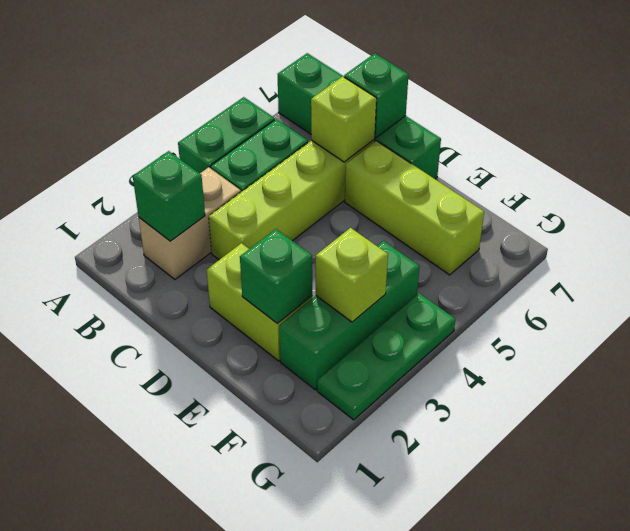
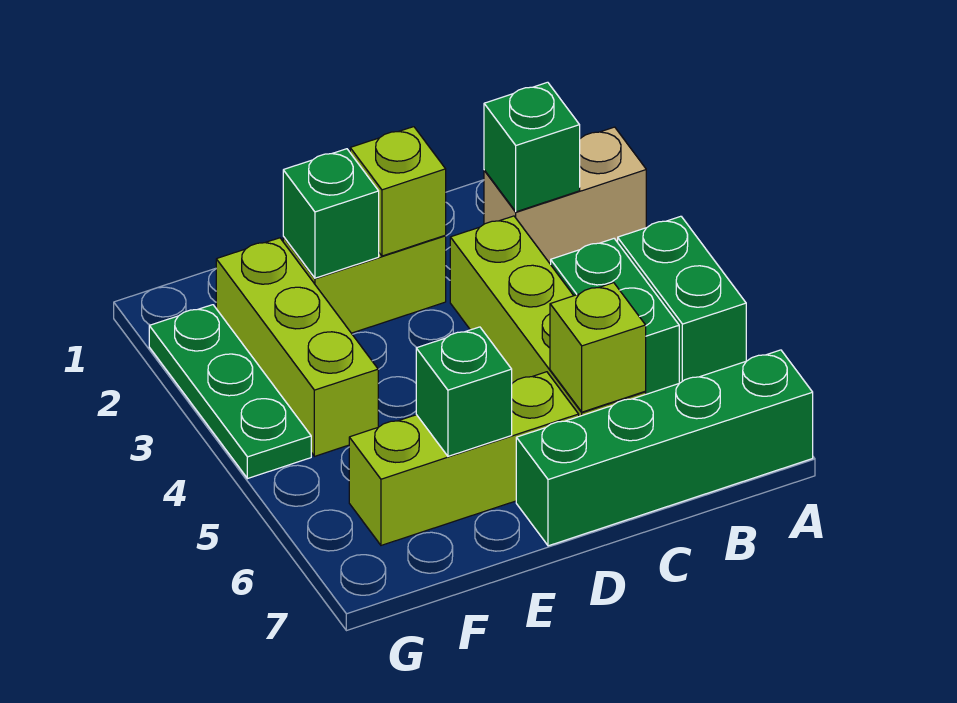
tan 1x2 brick [139,167,241,279] -> tan 1x2 brick turned to [484,127,646,264]
green 1x1 brick [344,53,409,138] -> green 1x1 brick moved to [416,327,512,456]
green 1x3 brick [279,241,420,390] -> lime 1x3 brick [216,238,378,456]
lime 1x1 brick [316,228,388,322] -> lime 1x1 brick moved to [350,127,446,256]

